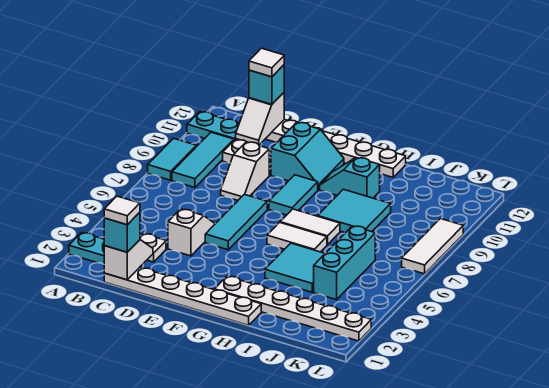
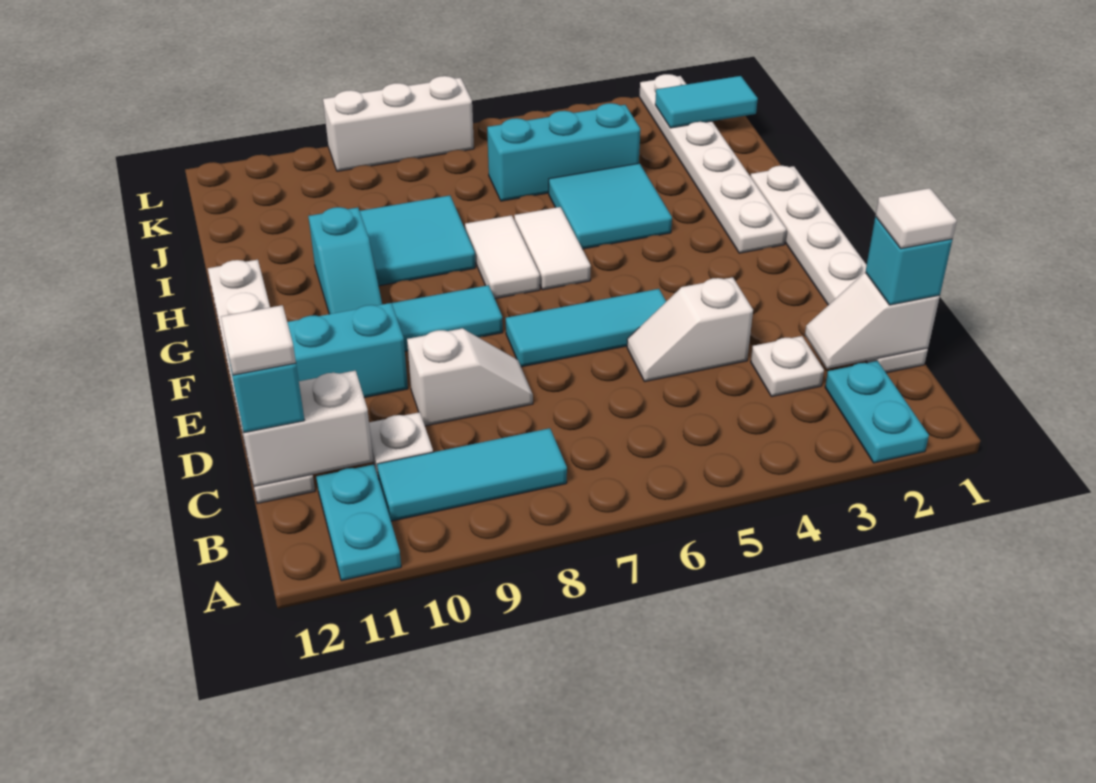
cyan 1x2 tile [148,138,196,180] -> cyan 1x2 tile moved to [655,76,758,128]
white 1x2 slope [236,93,284,145] -> white 1x2 brick [238,371,373,486]
white 1x3 tile [402,219,463,274] -> white 1x3 brick [323,76,474,171]

